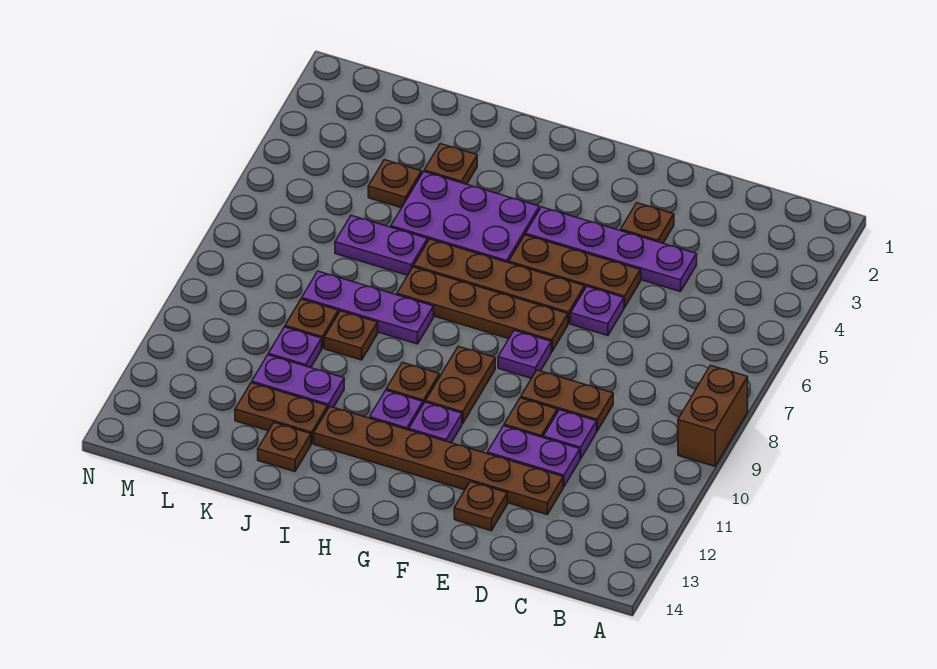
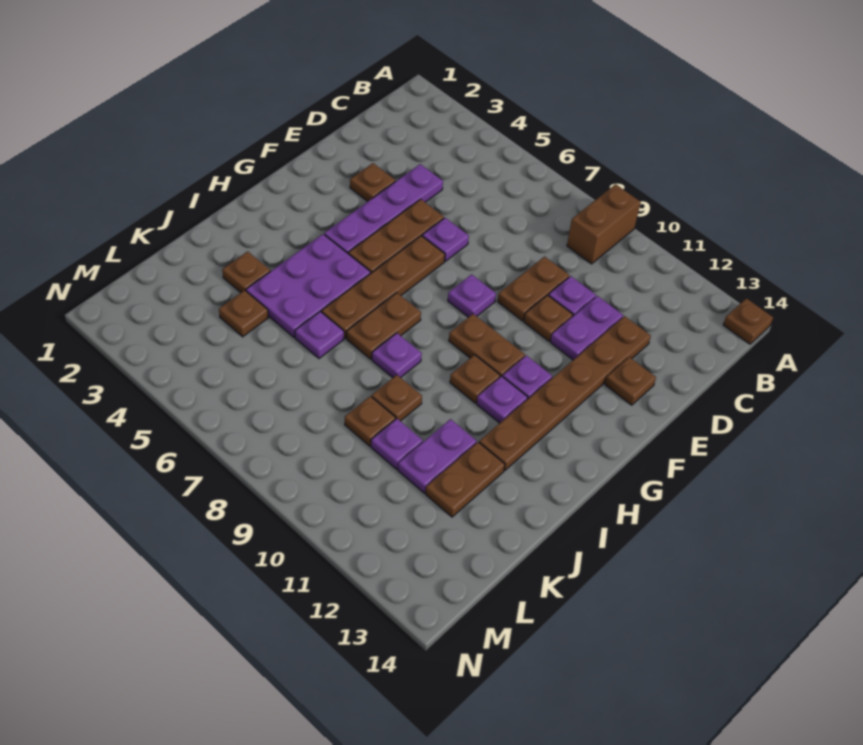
brown 1x2 brick [678,365,748,466] -> brown 1x2 brick turned to [567,184,641,264]
brown 1x4 plate [397,267,568,352] -> brown 1x2 plate [347,293,421,359]
purple 1x3 plate [302,271,434,344] -> purple 1x1 plate [372,333,422,378]
purple 1x2 plate [335,216,428,275] -> purple 1x1 plate [295,312,344,358]
brown 1x1 plate [258,423,311,472] -> brown 1x1 plate moved to [723,298,773,344]

